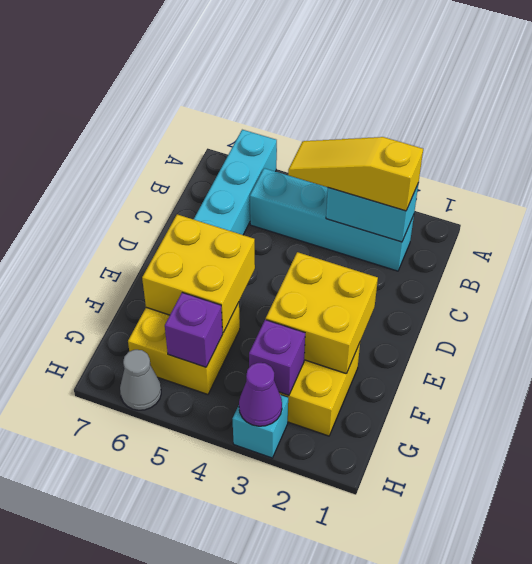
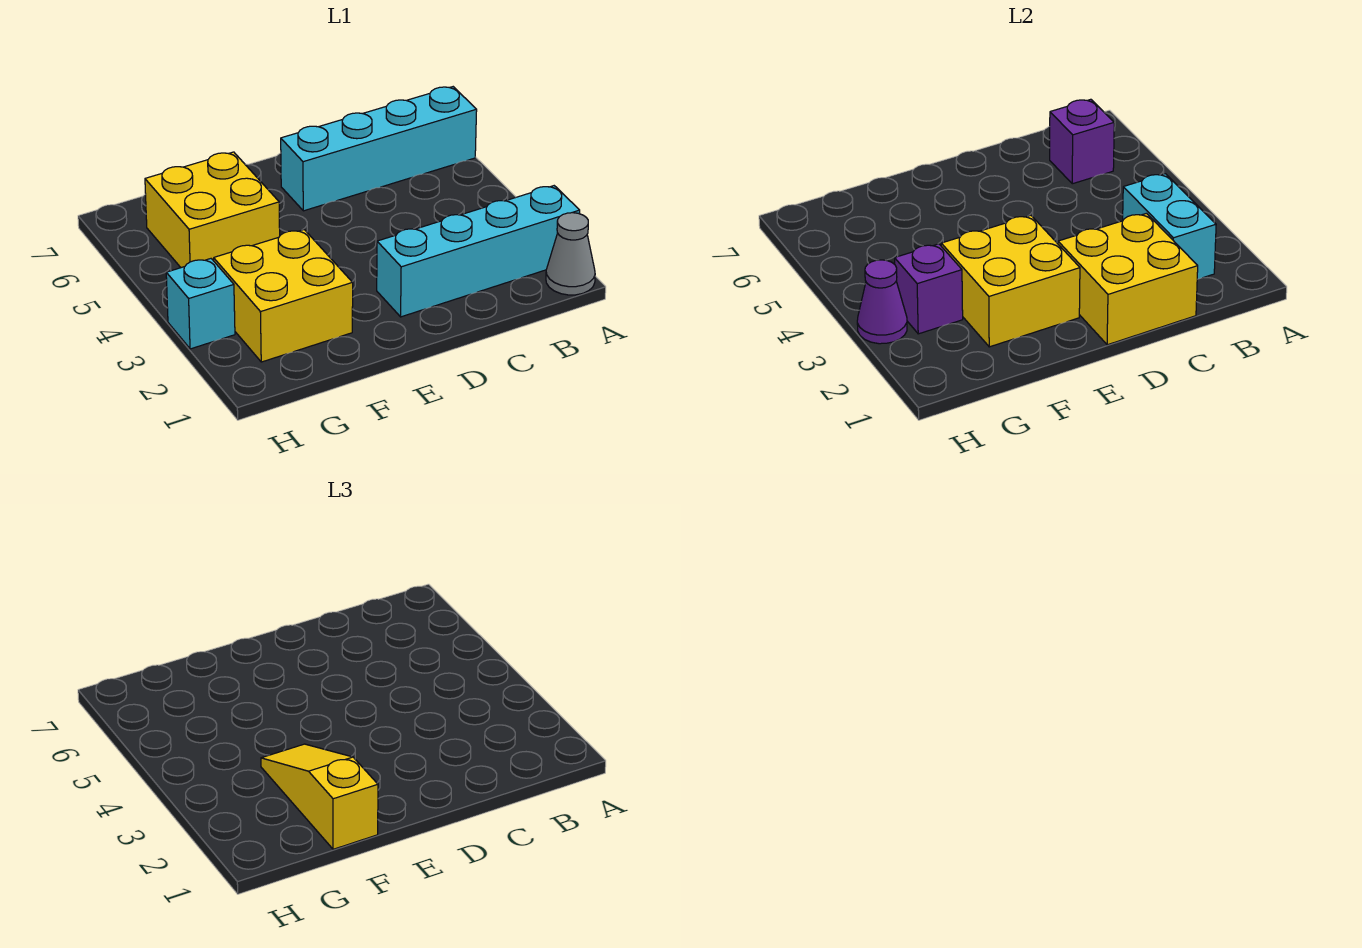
cyan 1x4 brick [250,168,414,271] -> cyan 1x4 brick turned to [377,186,580,317]
yellow 1x3 slope [288,137,423,211] -> yellow 1x3 slope moved to [261,744,378,849]
yellow 2x2 brick [142,214,255,333] -> yellow 2x2 brick moved to [1058,213,1198,345]
purple 1x1 brick [165,293,223,367] -> purple 1x1 brick moved to [1050,99,1114,184]
grey 1x1 cone [120,350,161,410] -> grey 1x1 cone moved to [546,213,595,295]

